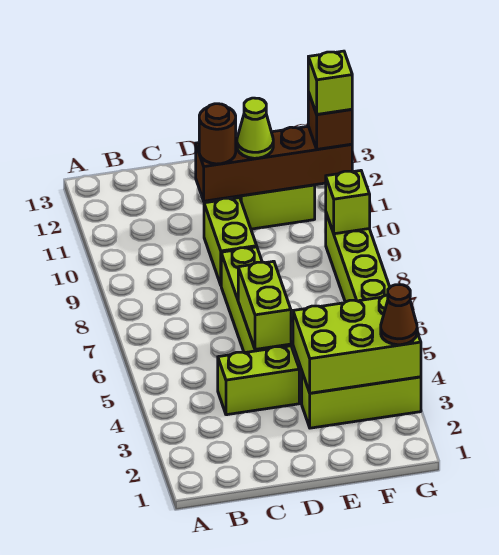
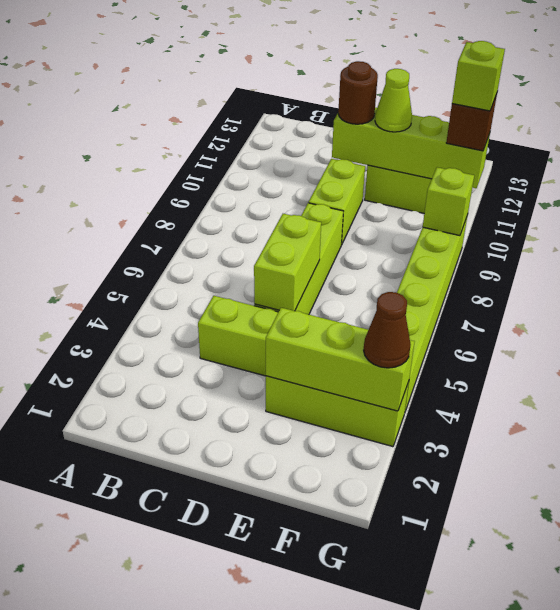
brown 1x4 brick [196,126,352,201] -> lime 1x4 brick [332,107,490,188]
lime 2x3 brick [293,295,421,393] -> lime 1x3 brick [266,308,415,411]

